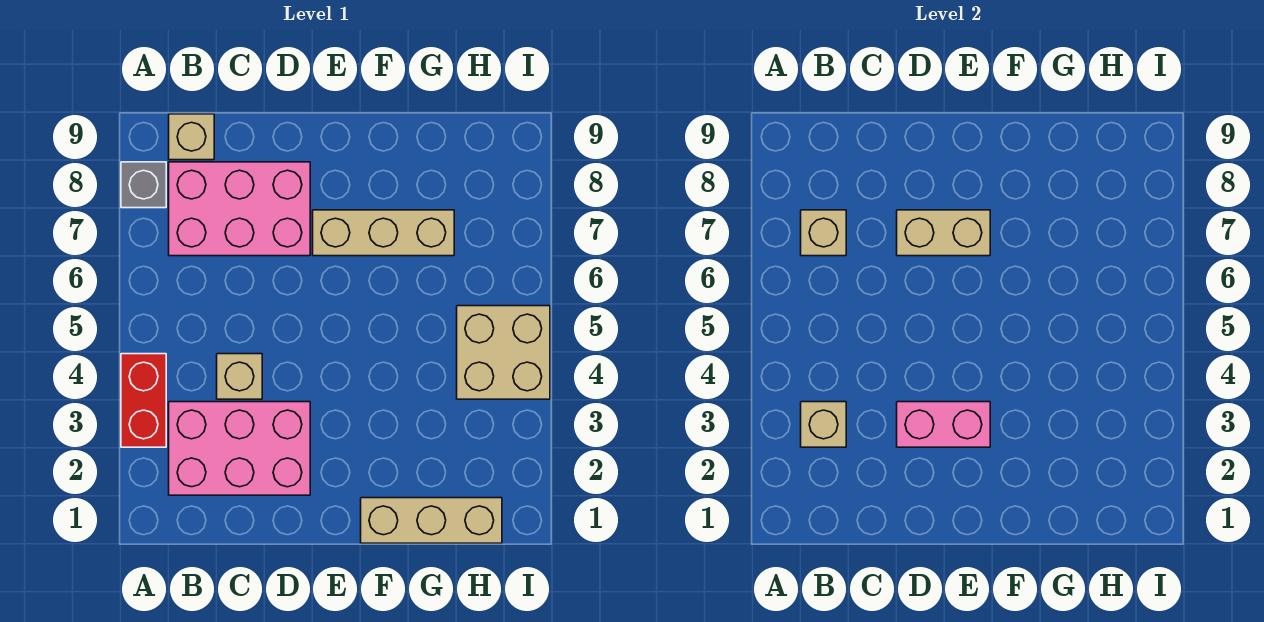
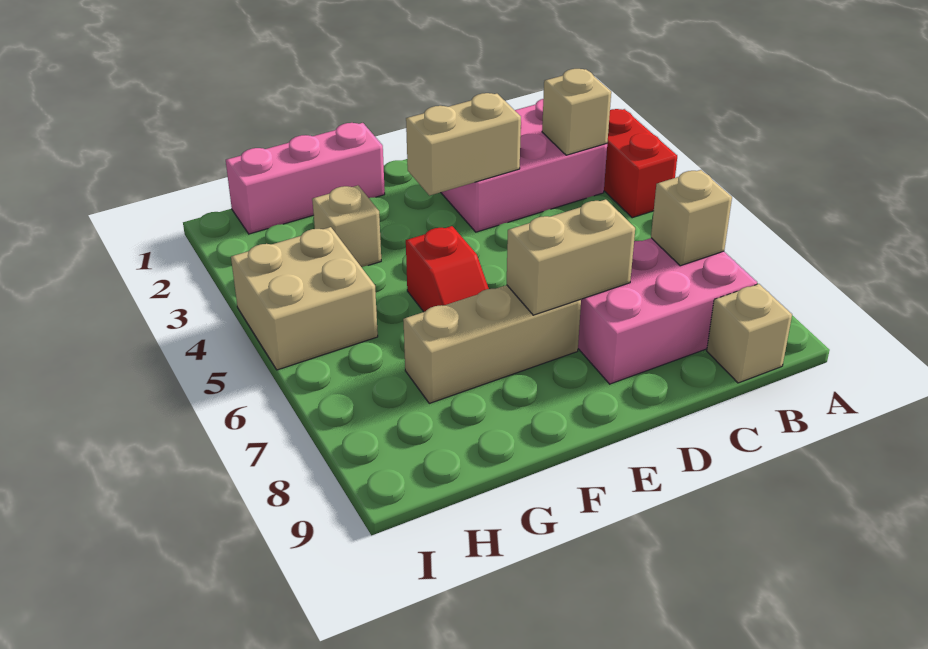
grey 1x1 brick [121,162,166,208] -> none
tan 1x1 brick [217,354,262,399] -> tan 1x1 brick moved to [312,185,381,267]
pink 1x2 brick [897,402,990,447] -> tan 1x2 brick [406,93,521,196]
tan 1x3 brick [361,498,502,543] -> pink 1x3 brick [226,123,385,234]
none -> red 1x2 slope [406,226,489,312]

